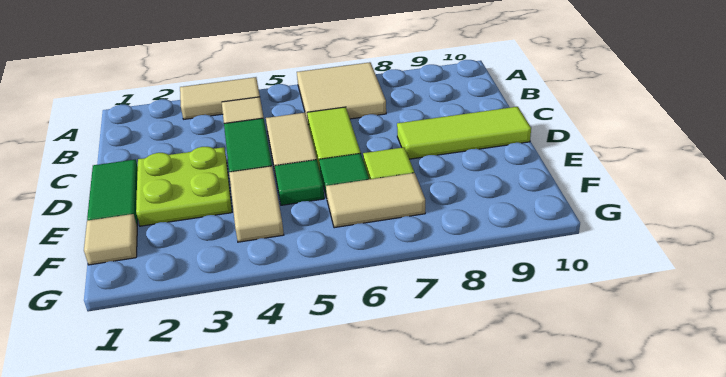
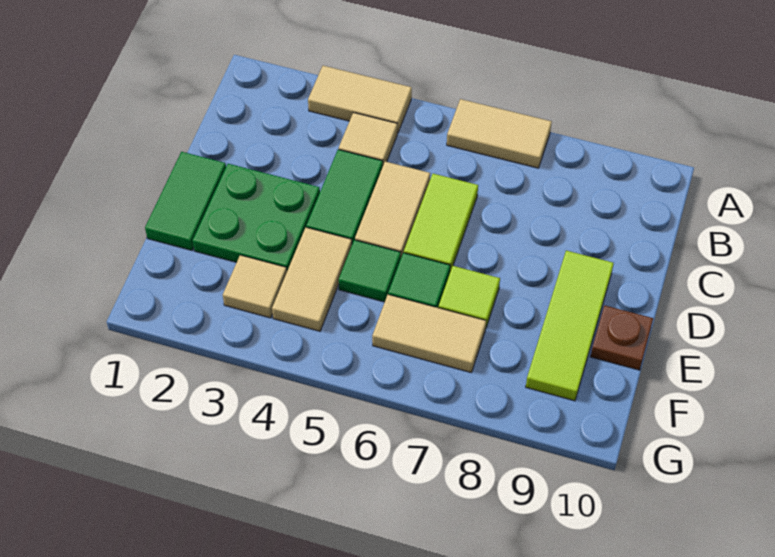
tan 2x2 tile [297,62,386,122] -> tan 1x2 tile [447,99,552,168]
lime 2x2 plate [136,147,232,226] -> green 2x2 plate [193,164,320,271]
lime 1x3 tile [397,107,531,159] -> lime 1x3 tile turned to [526,251,614,401]
none -> brown 1x1 plate [590,306,653,370]
tan 1x1 tile [84,214,137,265] -> tan 1x1 tile moved to [223,255,287,318]

